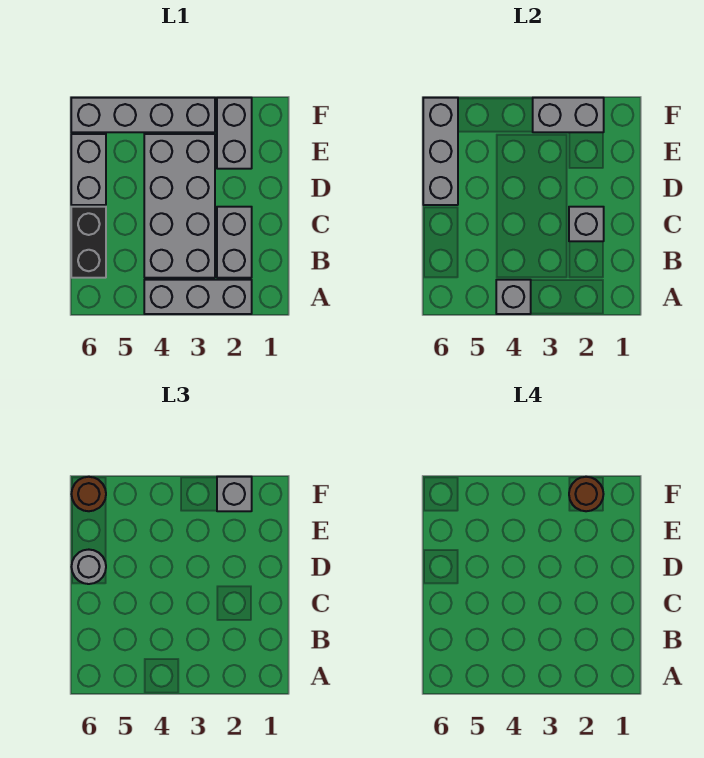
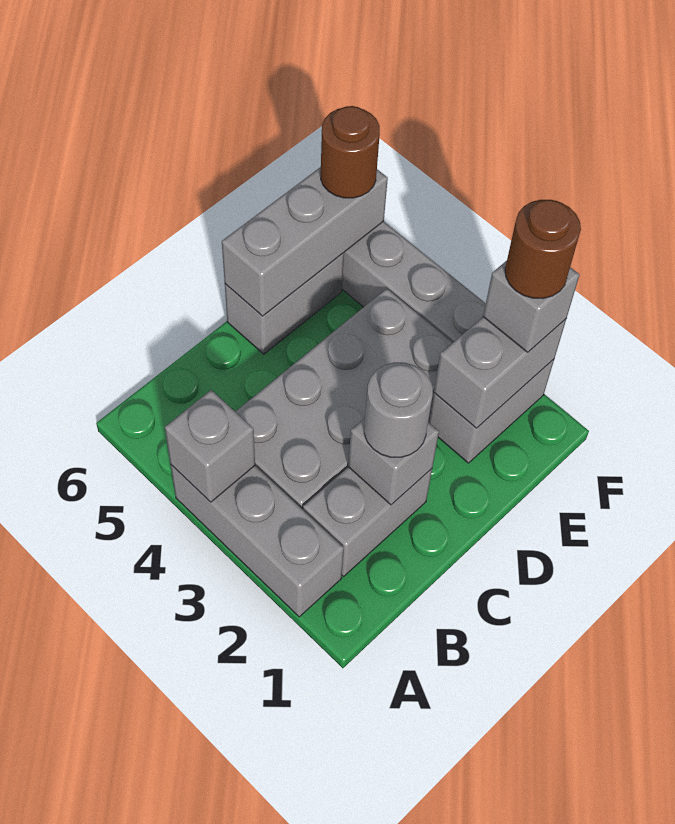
black 1x2 brick [71,207,106,278] -> none
grey 1x1 round brick [72,550,106,584] -> grey 1x1 round brick moved to [364,362,433,457]
grey 1x2 brick [533,98,604,132] -> grey 1x2 brick turned to [434,317,566,428]

